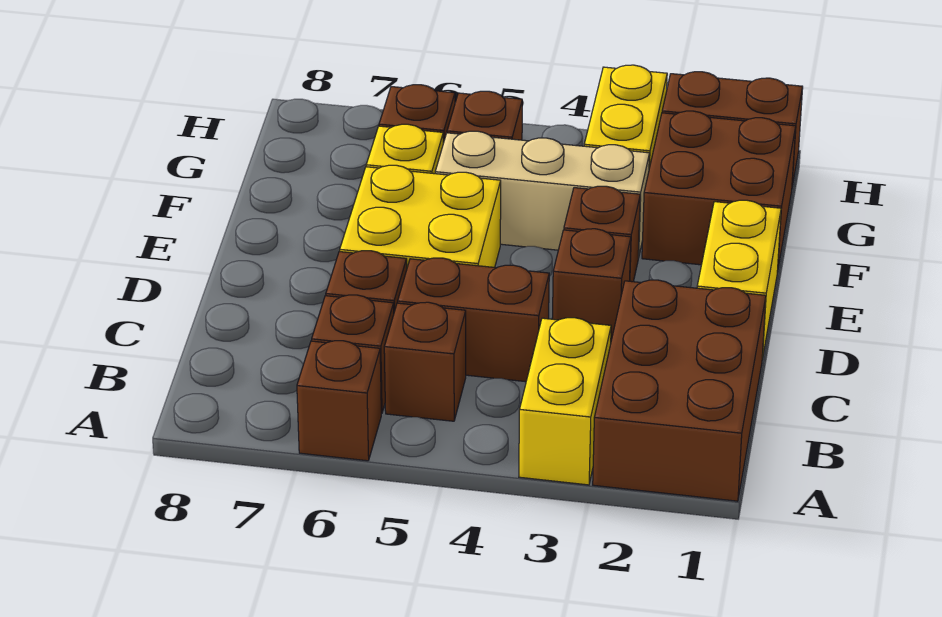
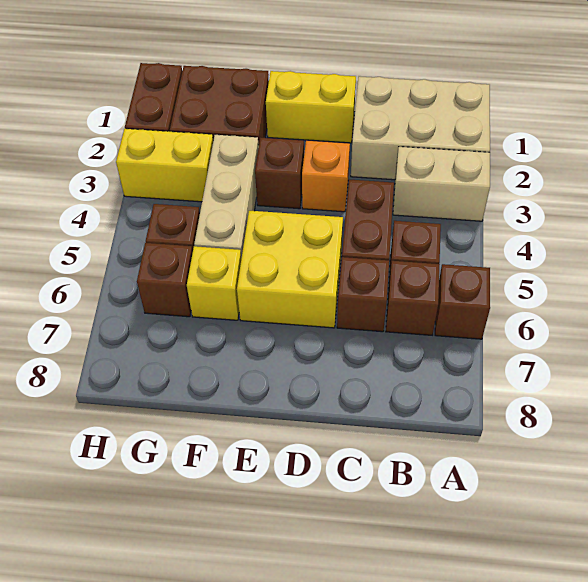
brown 2x3 brick [593,280,766,501] -> tan 2x3 brick [351,76,490,180]
yellow 1x2 brick [519,318,611,485] -> tan 1x2 brick [393,147,490,221]
brown 1x1 brick [552,229,631,340] -> orange 1x1 brick [302,140,350,212]

